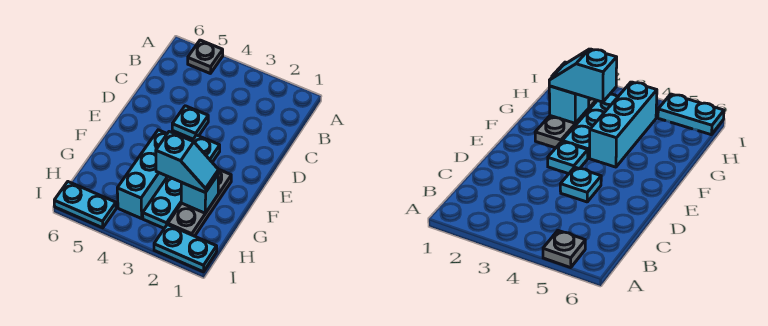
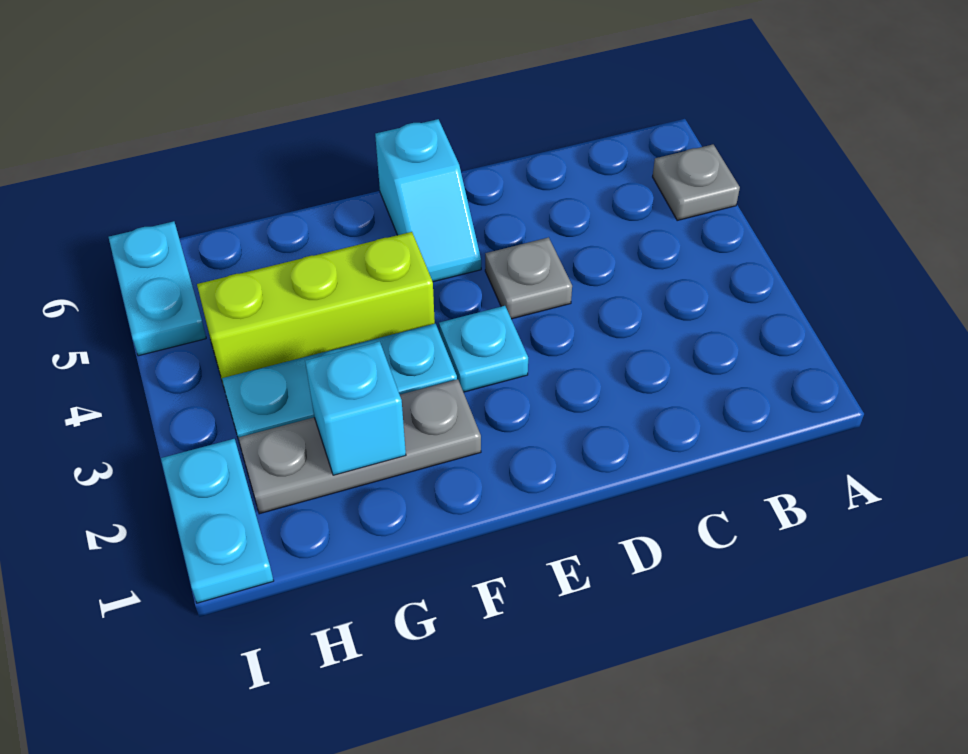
cyan 1x1 plate [172,106,208,139] -> grey 1x1 plate [485,237,572,319]
cyan 1x3 brick [117,130,168,219] -> lime 1x3 brick [197,232,435,386]
cyan 1x2 slope [156,132,218,193] -> cyan 1x2 slope moved to [375,119,481,282]

